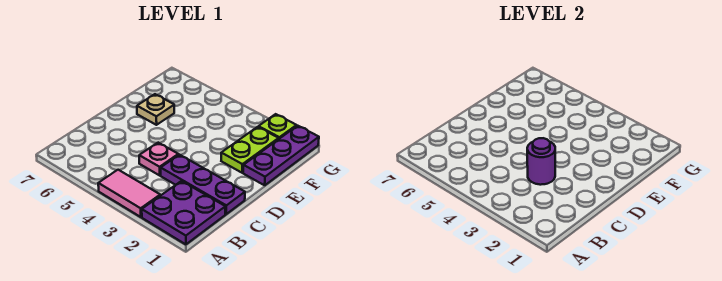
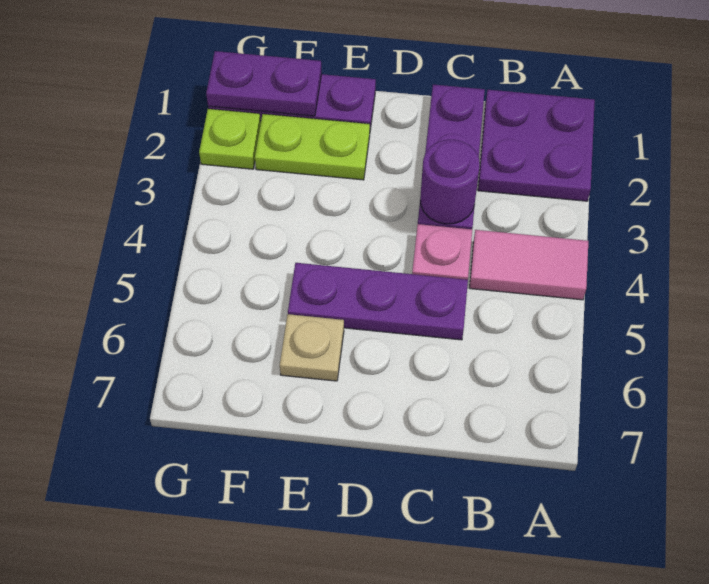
pink 1x2 tile [98,170,160,217] -> pink 1x2 tile turned to [470,230,588,300]
none -> purple 1x3 plate [288,263,468,340]
none -> purple 1x2 plate [206,51,322,116]

